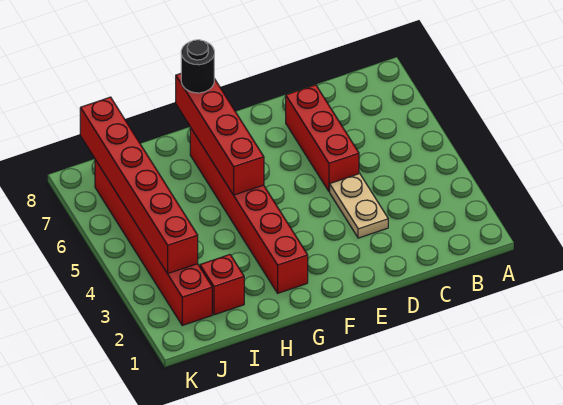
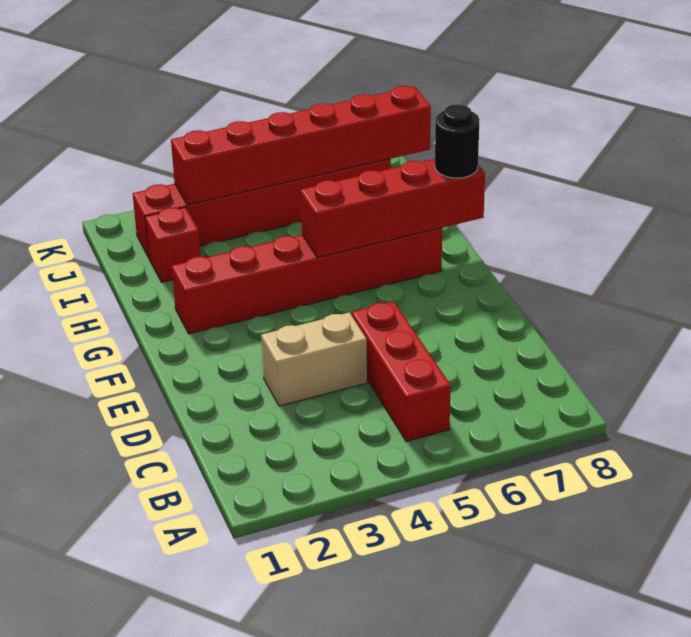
tan 1x2 plate [330,174,388,238] -> tan 1x2 brick [261,312,367,406]
red 1x3 brick [286,85,359,192] -> red 1x3 brick turned to [352,301,451,442]

